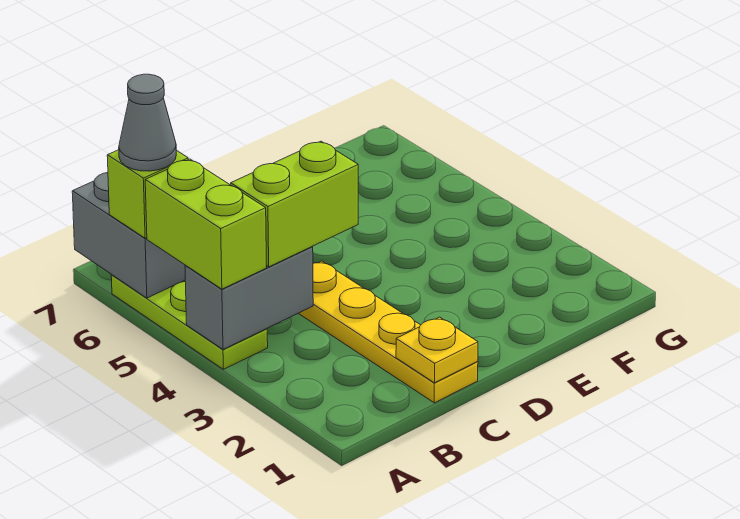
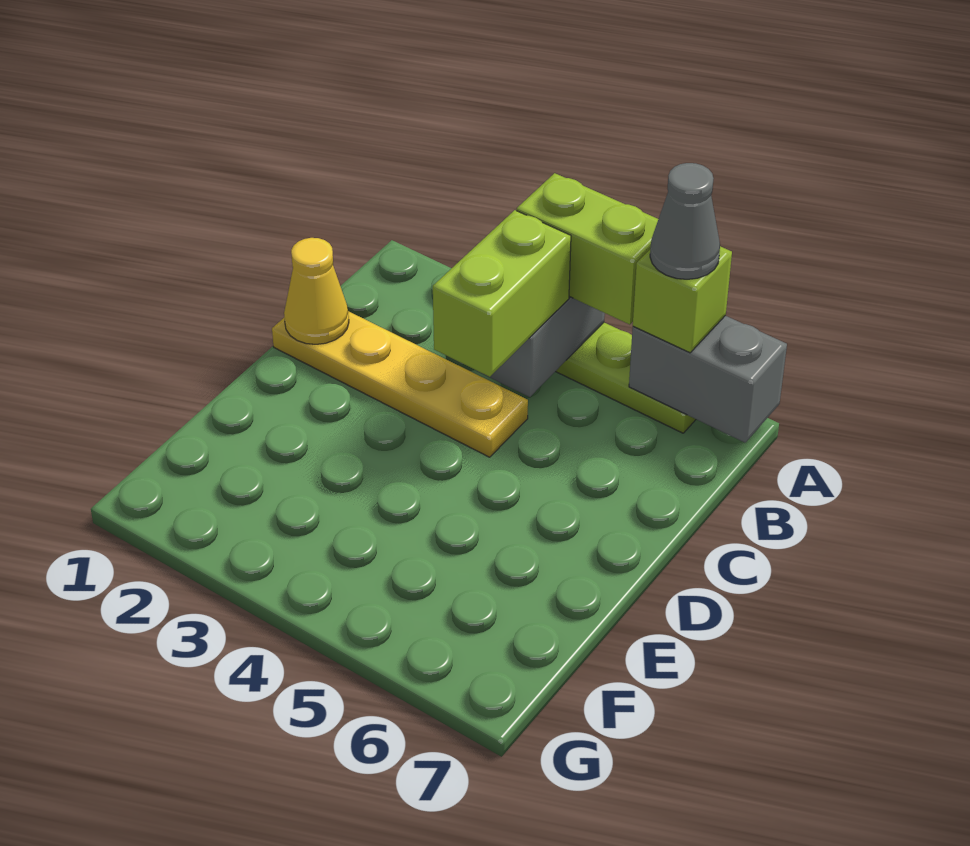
yellow 1x1 plate [396,317,478,383] -> yellow 1x1 cone [284,238,349,344]

